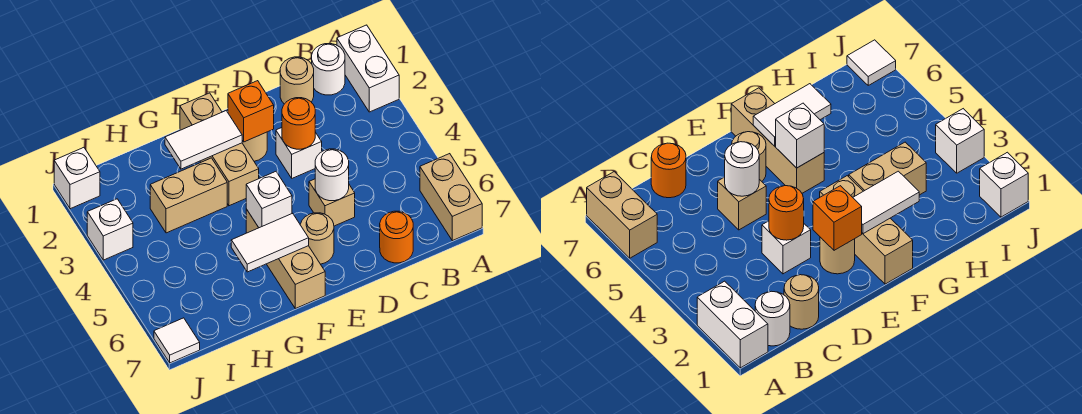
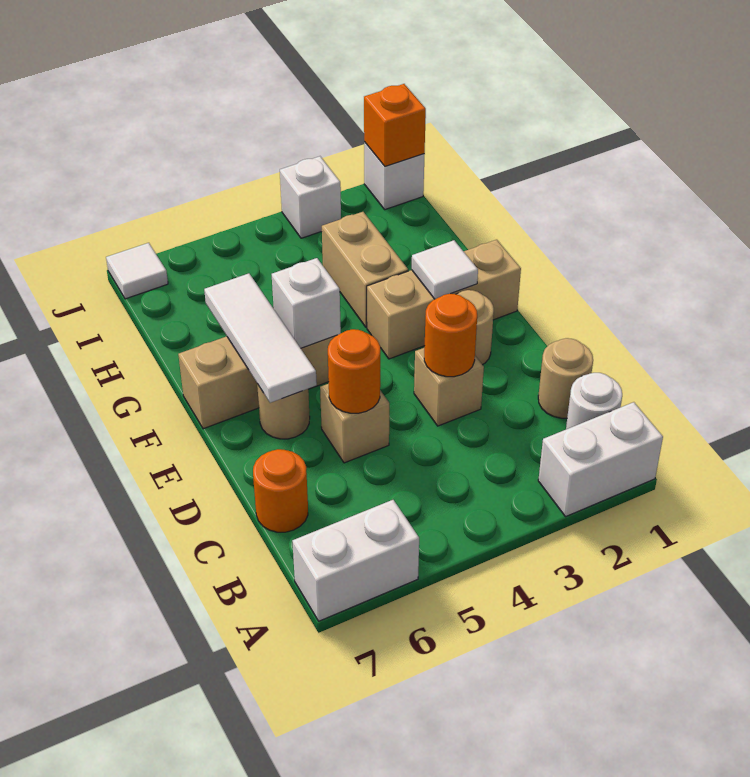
tan 1x2 brick [420,154,482,241] -> white 1x2 brick [292,500,419,621]
white 1x1 brick [276,128,322,178] -> tan 1x1 brick [414,348,484,426]
white 1x1 round brick [315,149,349,201] -> orange 1x1 round brick [328,329,380,413]
orange 1x1 brick [228,81,274,142] -> orange 1x1 brick moved to [364,84,426,166]
white 1x2 tile [165,111,242,169] -> white 1x1 tile [412,240,478,299]
white 1x2 tile [231,213,309,272] -> white 1x3 tile [204,273,317,403]

